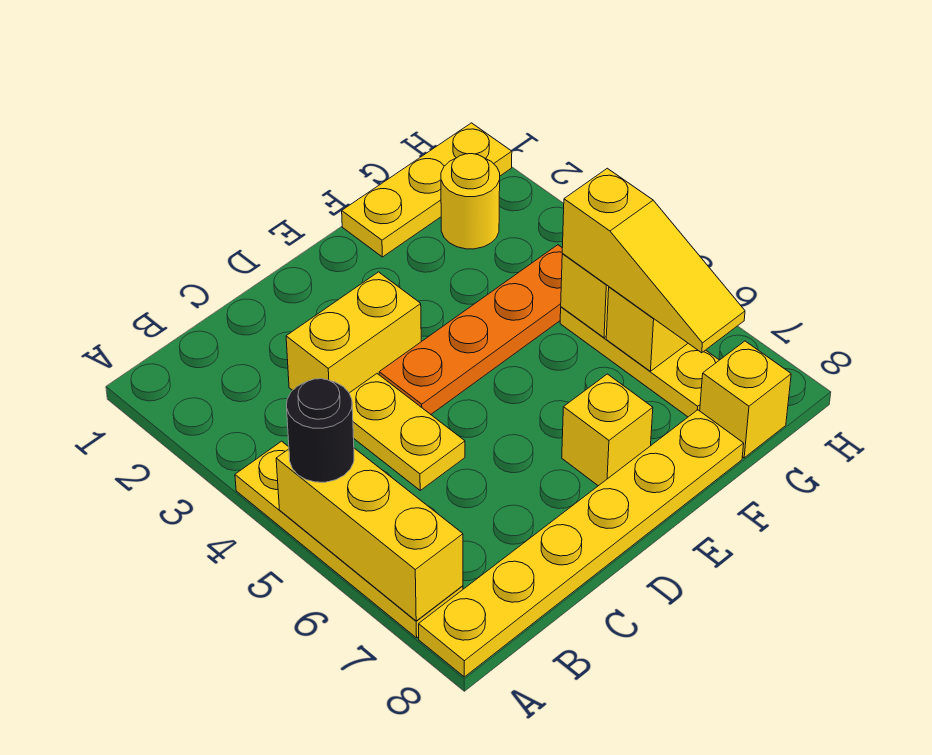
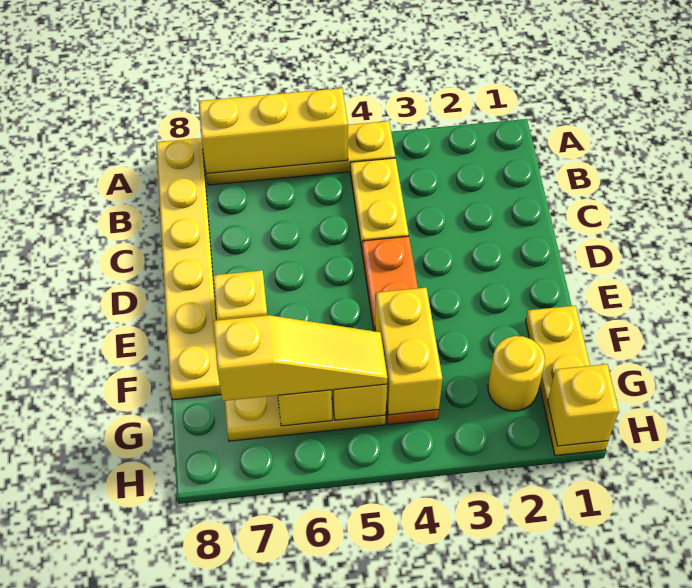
black 1x1 round brick [287,379,354,482] -> none
yellow 1x2 brick [286,272,421,393] -> yellow 1x2 brick moved to [375,288,442,415]
yellow 1x2 plate [349,374,465,490] -> yellow 1x2 plate turned to [350,158,409,248]
yellow 1x3 slope [562,168,745,353] -> yellow 1x3 slope turned to [213,315,388,401]
yellow 1x1 brick [700,341,791,458] -> yellow 1x1 brick moved to [548,364,619,446]

